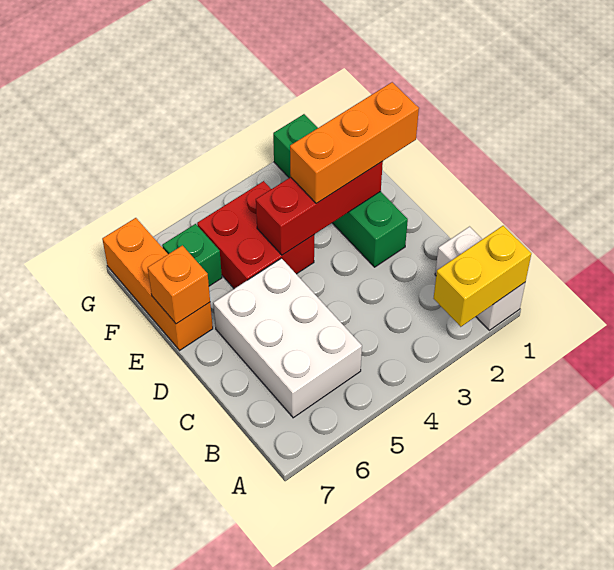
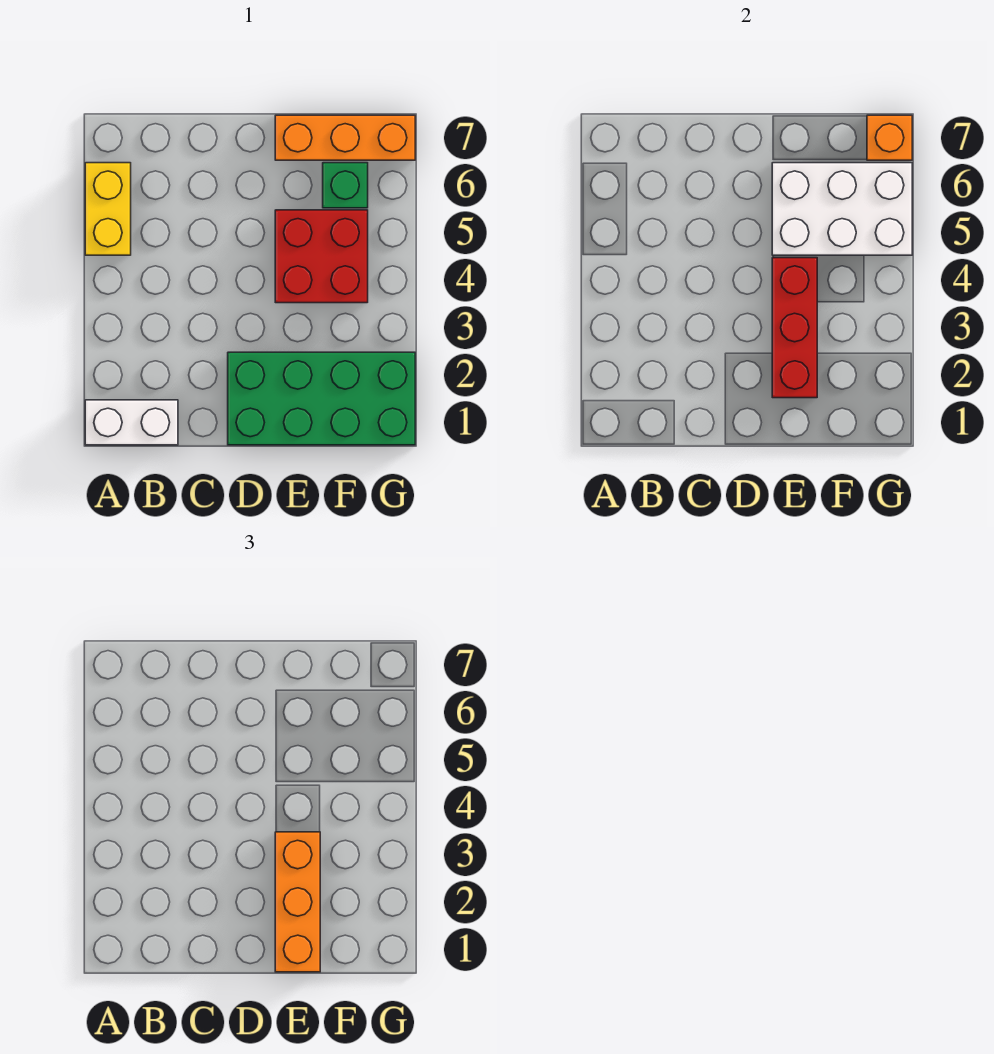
yellow 1x2 brick [433,226,531,327] -> yellow 1x2 brick moved to [85,163,131,255]
white 2x3 brick [213,258,362,418] -> white 2x3 brick moved to [772,163,912,255]
green 1x4 brick [273,114,408,267] -> green 2x4 brick [228,352,415,445]
orange 1x1 brick [148,245,210,324] -> orange 1x1 brick moved to [867,115,912,160]

